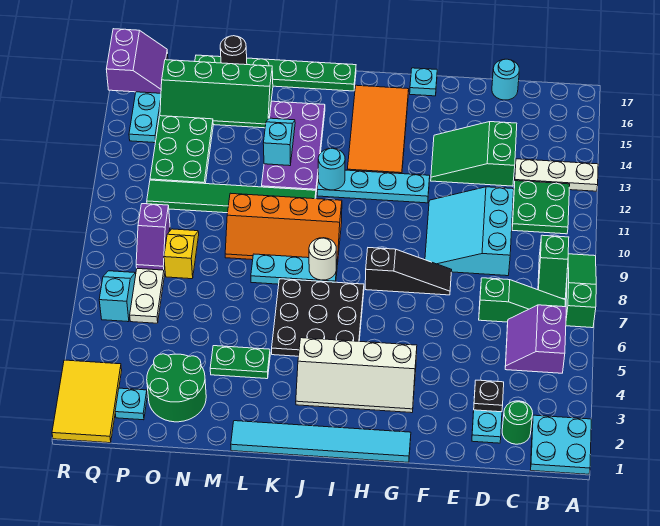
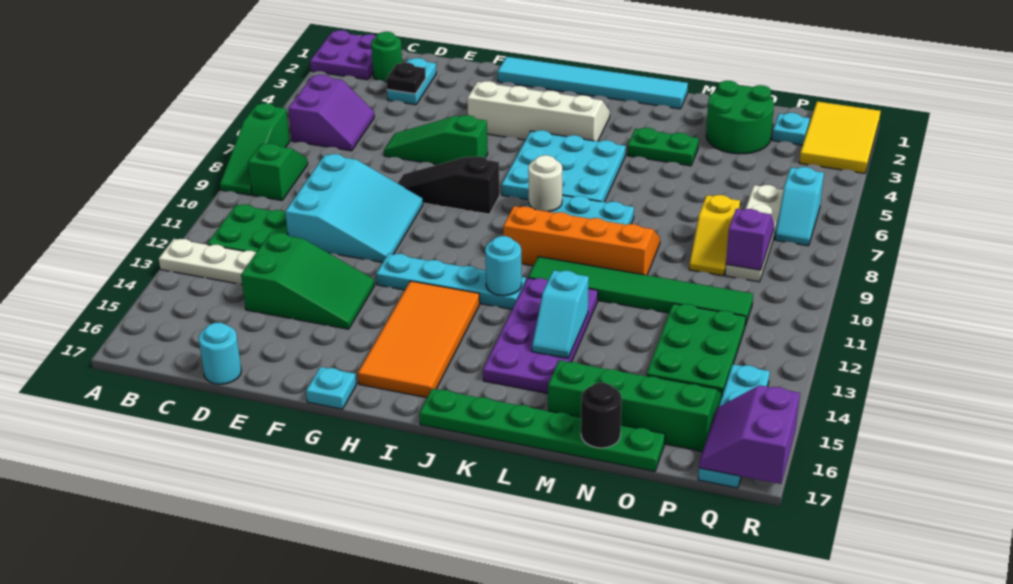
cyan 2x2 plate [531,415,591,474] -> purple 2x2 plate [310,30,377,80]
green 1x3 slope [479,278,565,322] -> green 1x3 slope moved to [384,115,488,165]
black 3x3 plate [272,279,364,356] -> cyan 3x3 plate [501,130,626,202]

